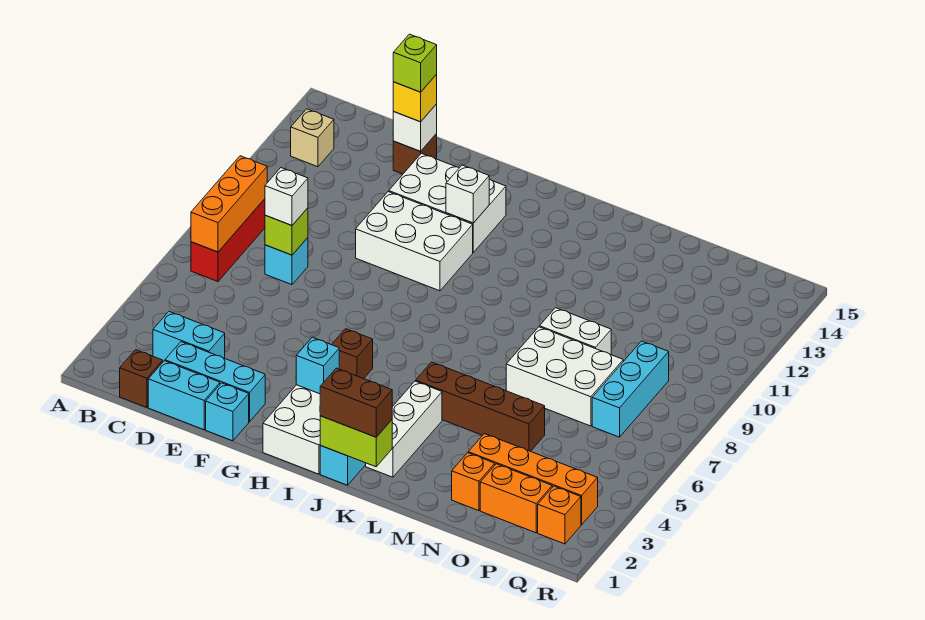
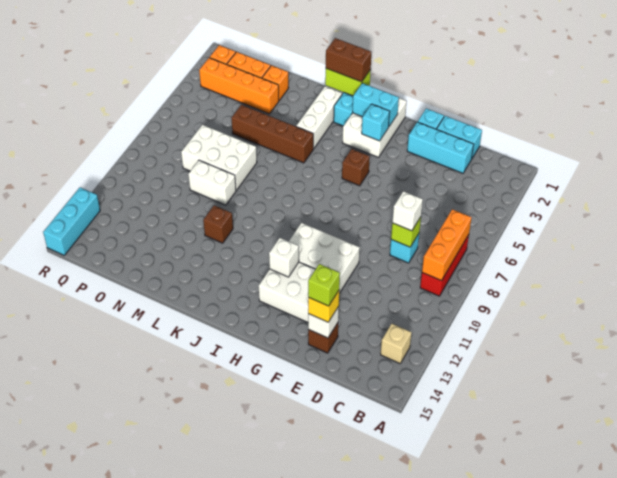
brown 1x1 brick [120,350,163,408] -> brown 1x1 brick moved to [203,205,233,243]
cyan 1x2 brick [153,312,225,361] -> cyan 1x2 brick moved to [353,83,399,126]
cyan 1x3 brick [592,341,669,437] -> cyan 1x3 brick moved to [43,187,100,255]

